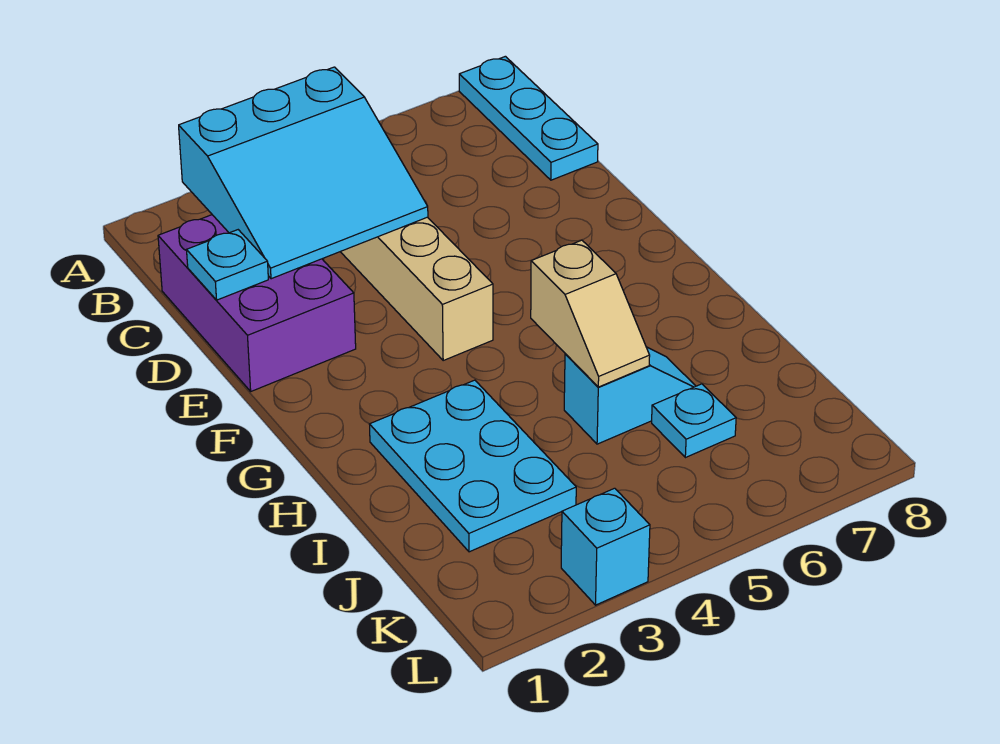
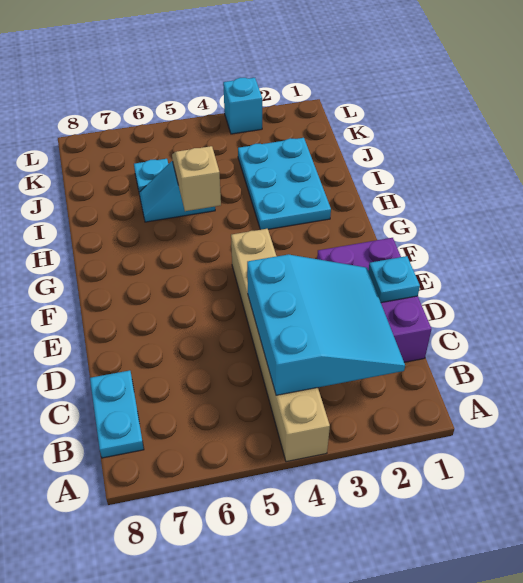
cyan 1x3 plate [459,56,598,180] -> cyan 1x2 plate [90,370,144,458]
cyan 3x3 slope [179,67,428,279] -> cyan 3x3 slope turned to [247,254,405,395]

